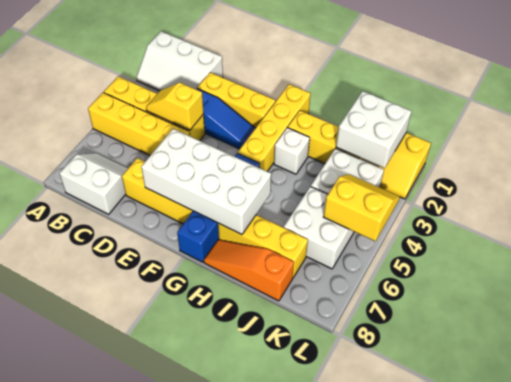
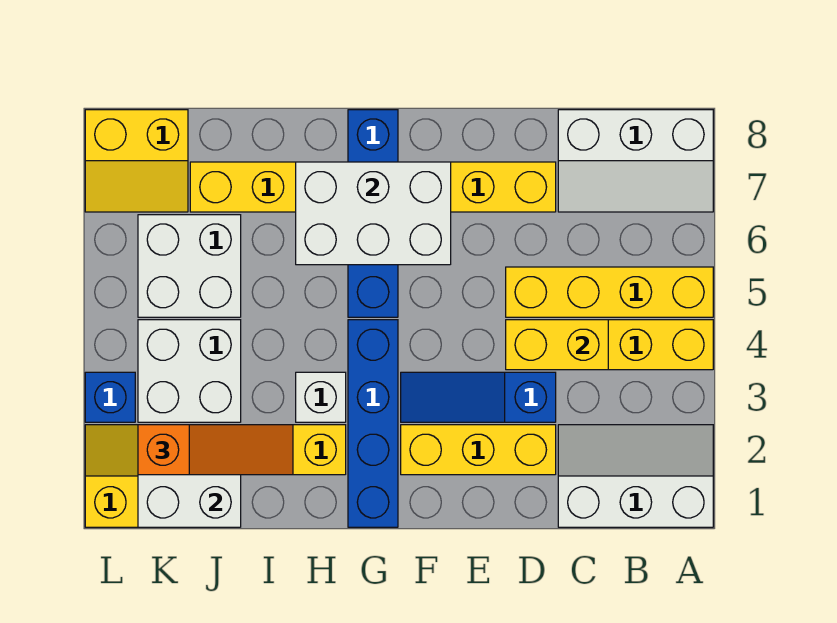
white 2x2 slope [59,153,128,214] -> white 2x3 slope [558,110,713,212]
yellow 1x2 slope [146,83,204,130] -> yellow 1x2 brick [506,320,608,370]
white 2x4 brick [141,129,271,235] -> white 2x3 brick [296,162,451,265]
yellow 1x4 brick [238,84,311,171] -> blue 1x4 brick [348,320,398,527]
orange 1x3 slope [204,240,294,301] -> orange 1x3 slope moved to [138,425,293,475]
yellow 2x2 slope [324,174,400,241] -> yellow 2x2 slope moved to [85,110,188,212]
none -> blue 1x1 brick [85,372,135,422]

